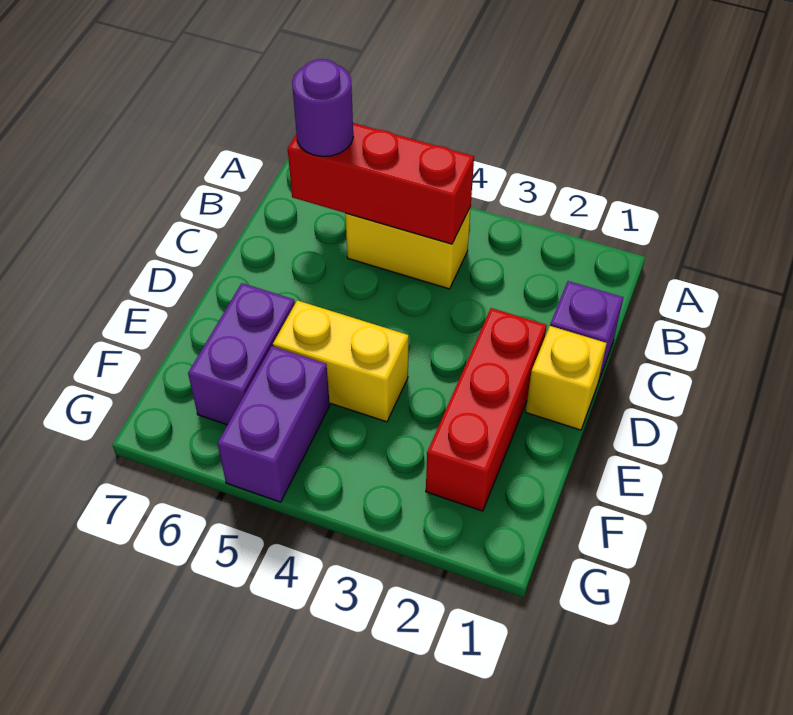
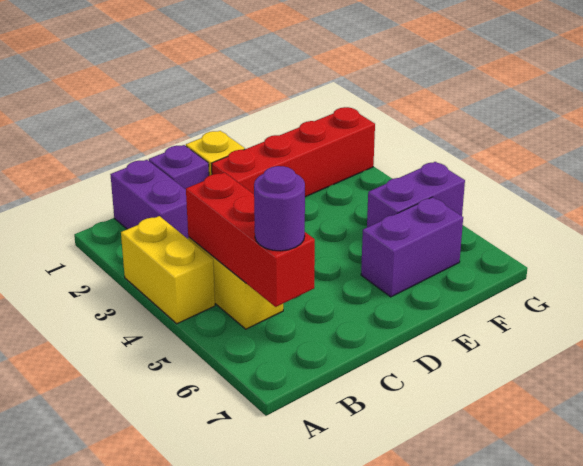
none -> purple 1x2 brick [110,160,188,239]
red 1x3 brick [426,308,547,511] -> red 1x4 brick [211,107,375,197]
yellow 1x2 brick [273,300,409,422] -> yellow 1x2 brick moved to [121,216,215,324]

